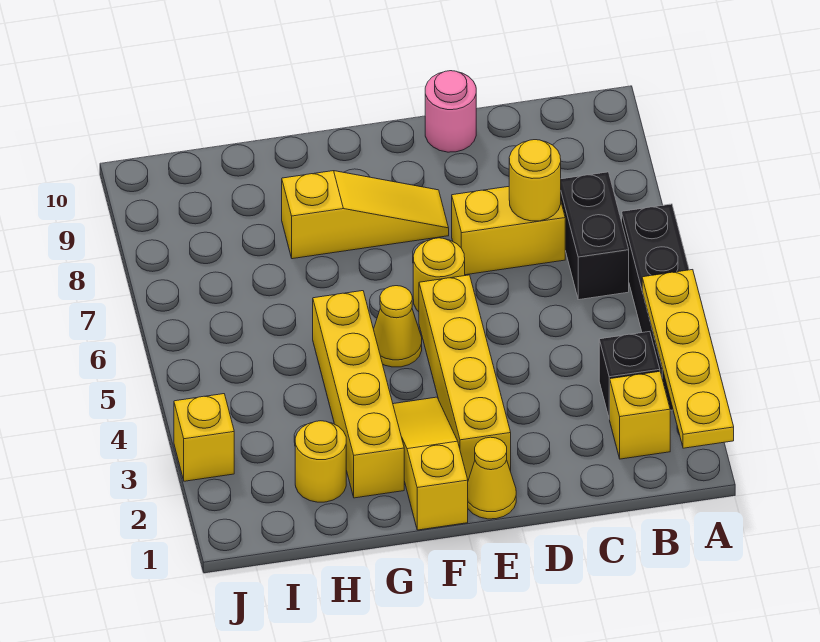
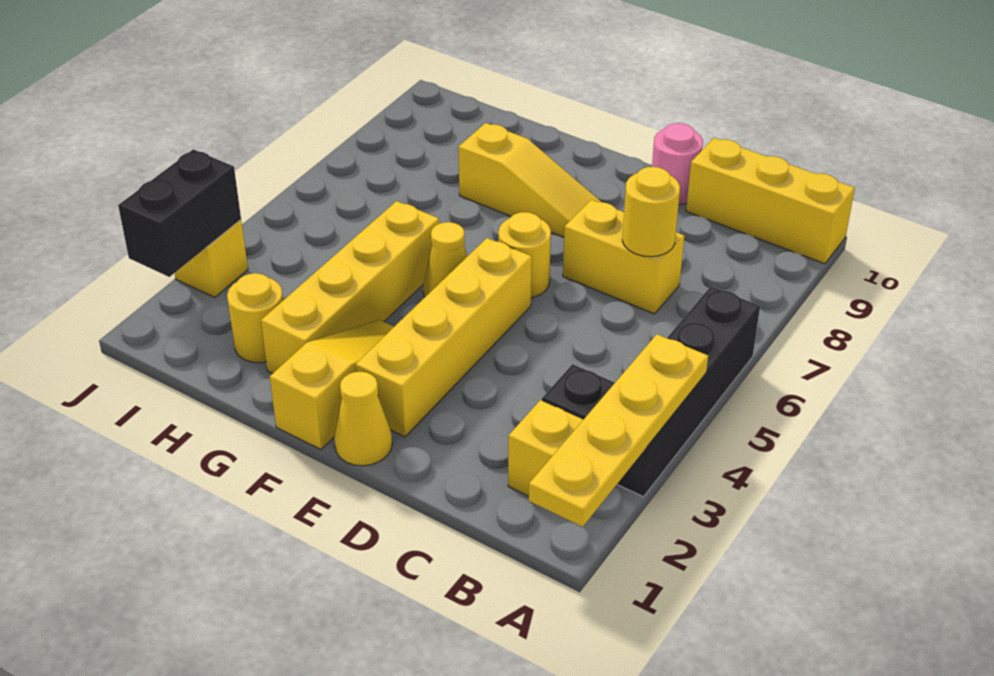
none -> yellow 1x3 brick [686,138,855,264]
black 1x2 brick [561,172,629,300] -> black 1x2 brick moved to [118,149,241,277]

